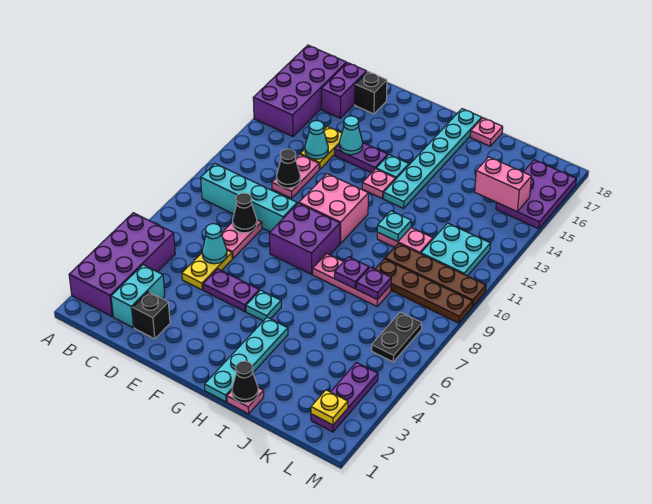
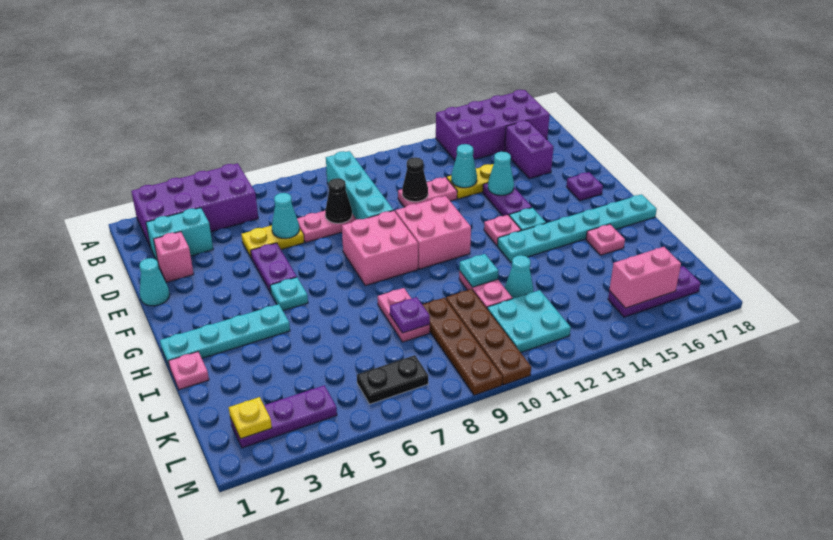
purple 1x2 brick [321,63,367,118] -> purple 1x2 brick turned to [504,121,553,179]
black 1x1 brick [132,292,170,339] -> pink 1x1 brick [154,232,194,282]
black 1x1 brick [355,72,387,114] -> none
none -> cyan 1x1 cone [140,258,170,306]
purple 2x2 brick [269,203,340,274] -> pink 2x2 brick [342,211,418,286]
pink 1x3 plate [313,253,391,306] -> pink 1x2 plate [378,288,430,342]
black 1x1 cone [232,361,258,403] -> none
purple 1x1 plate [334,257,369,289] -> purple 1x1 plate moved to [566,172,603,201]
pink 1x1 plate [470,118,503,146] -> pink 1x1 plate moved to [586,224,625,255]
none -> cyan 1x1 cone [505,255,533,299]
pink 1x2 brick [475,157,532,211] -> pink 1x2 brick turned to [609,247,681,308]
purple 2x3 plate [496,160,576,229] -> purple 1x3 plate [608,266,701,317]

